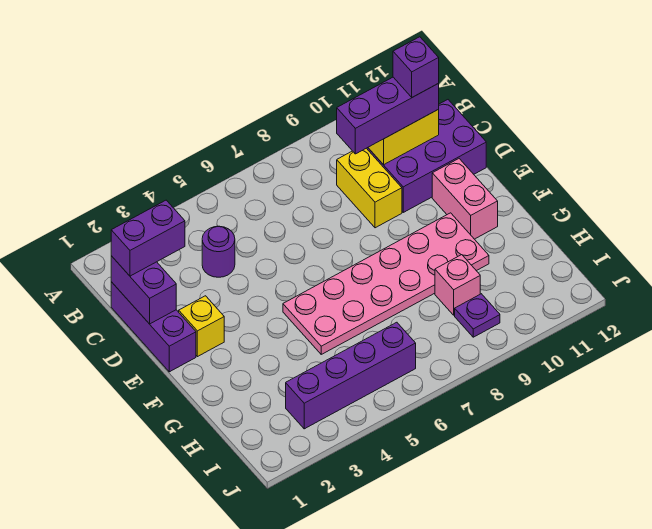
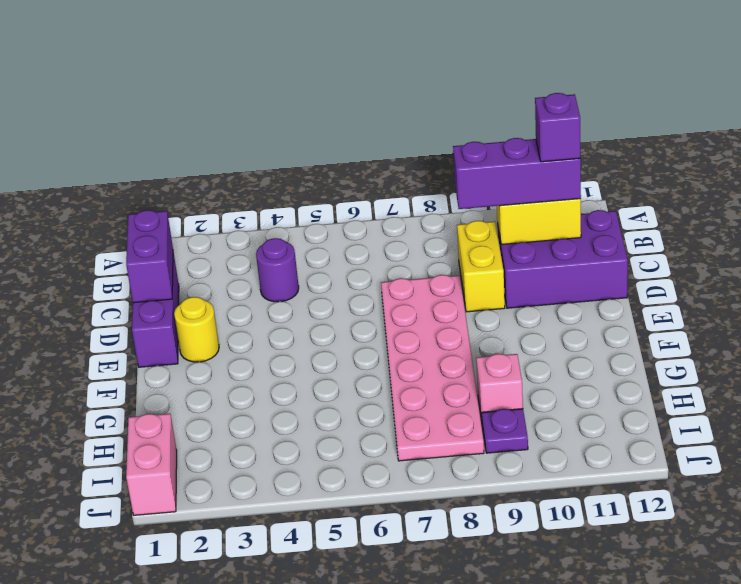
purple 1x2 brick [111,200,185,276] -> none
yellow 1x1 brick [179,296,224,357] -> yellow 1x1 round brick [174,297,219,362]
pink 1x2 brick [432,159,498,239] -> pink 1x2 brick moved to [126,414,177,515]
pink 2x6 plate [283,213,489,354] -> pink 2x6 plate turned to [381,275,484,461]
purple 1x4 brick [286,322,416,429] -> none

